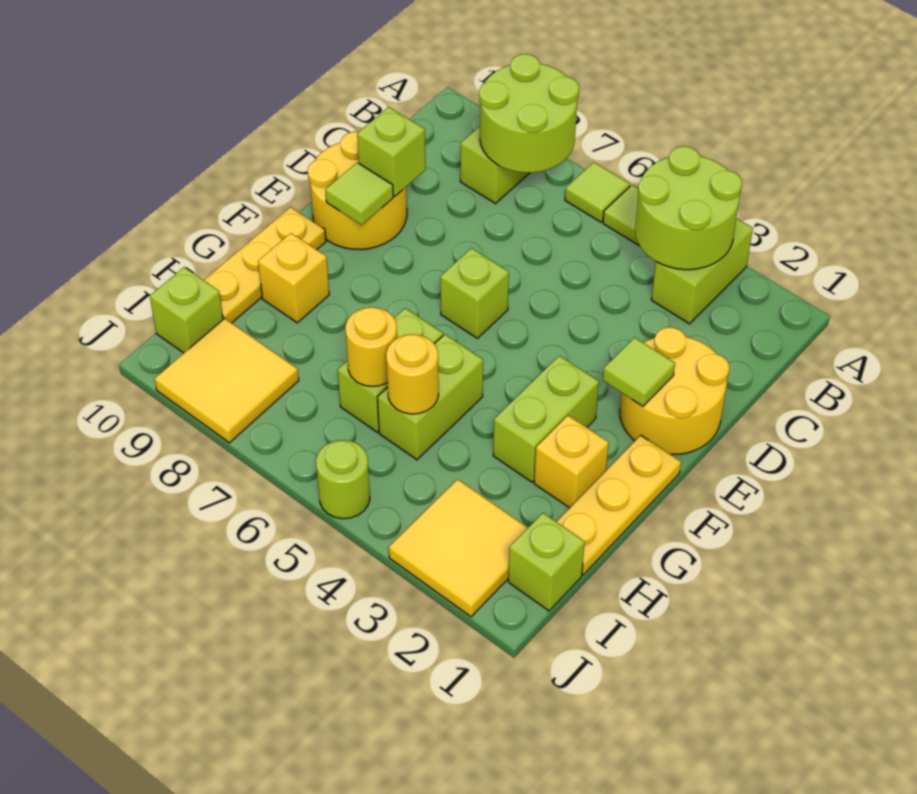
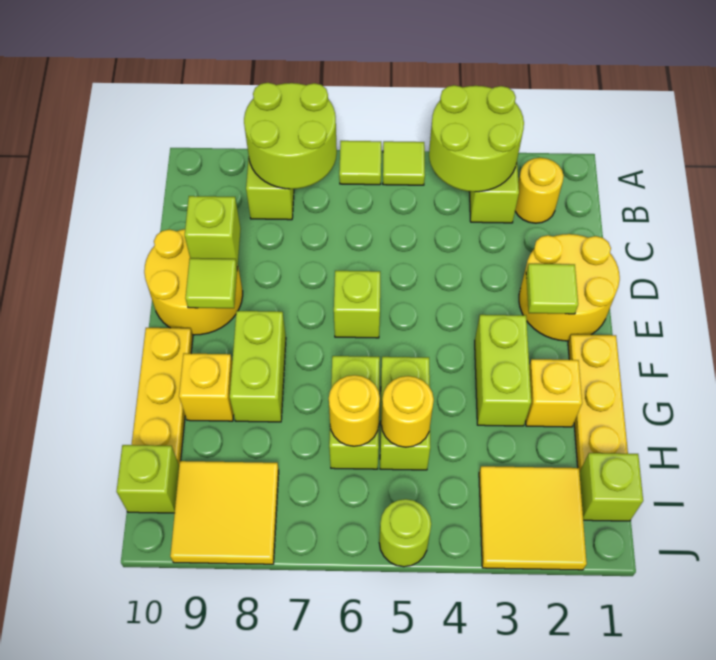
none -> yellow 1x1 round brick [515,158,564,223]
none -> lime 1x2 brick [230,311,286,422]

